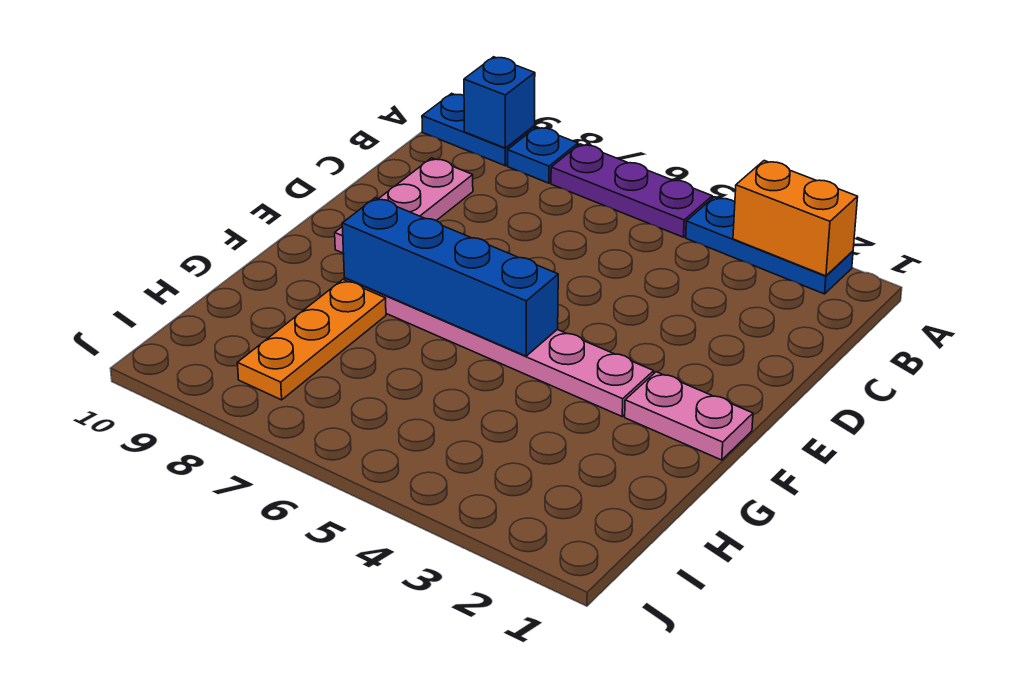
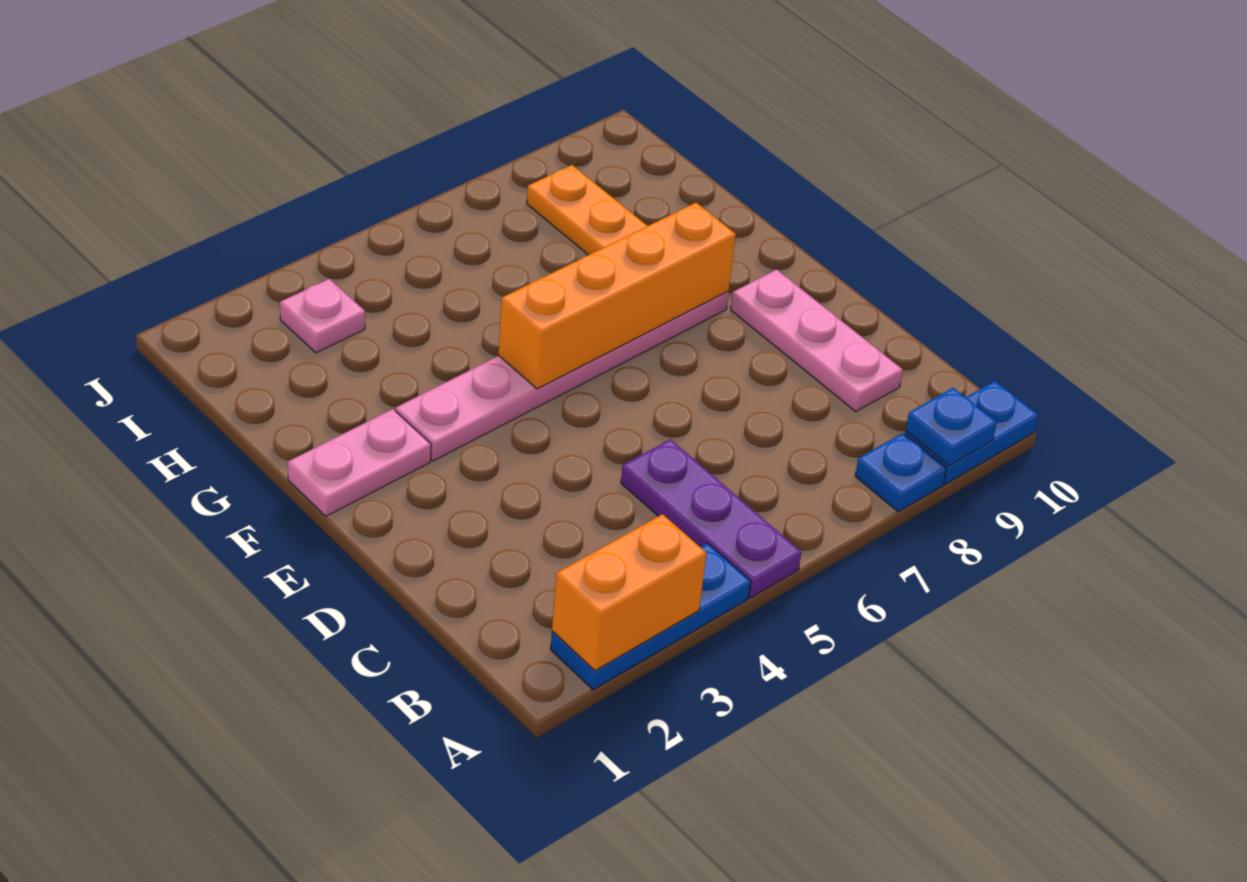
purple 1x3 plate [551,144,712,237] -> purple 1x3 plate turned to [621,439,801,598]
blue 1x1 brick [464,57,535,148] -> blue 1x1 plate [906,388,997,466]
blue 1x4 brick [342,198,558,356] -> orange 1x4 brick [499,203,736,389]
none -> pink 1x1 plate [280,279,365,353]

